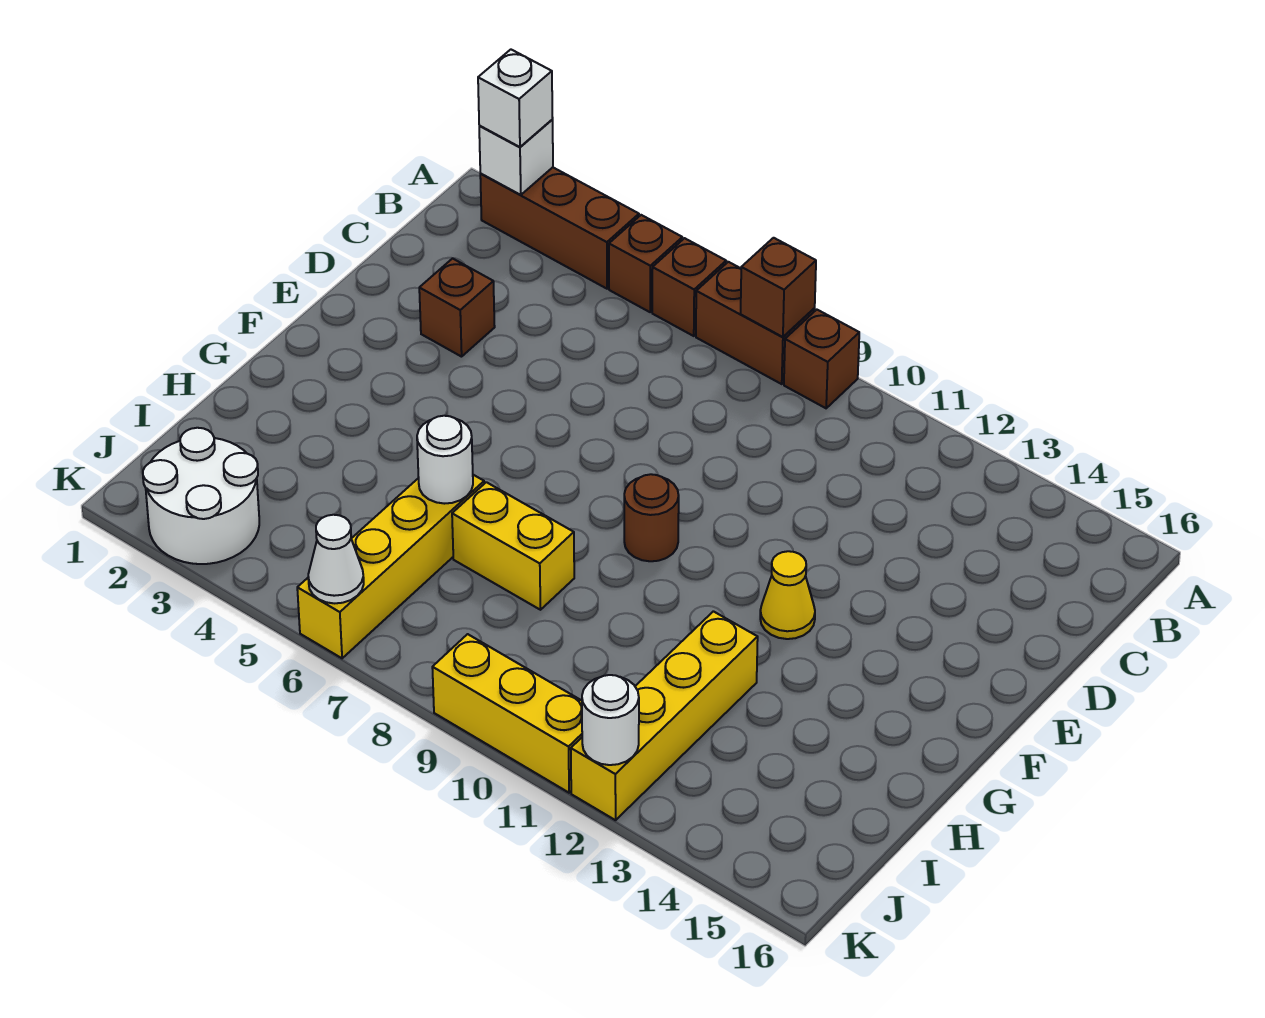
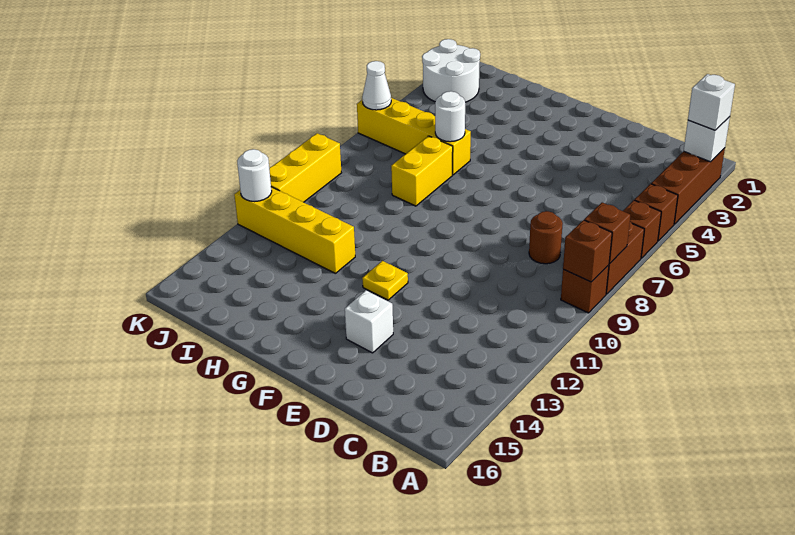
brown 1x1 brick [419,259,495,357] -> brown 1x1 brick moved to [563,220,612,282]
none -> white 1x1 brick [345,290,393,353]
brown 1x1 round brick [624,474,679,561] -> brown 1x1 round brick moved to [529,211,563,264]
yellow 1x1 cone [760,551,815,639] -> yellow 1x1 plate [362,261,408,300]

